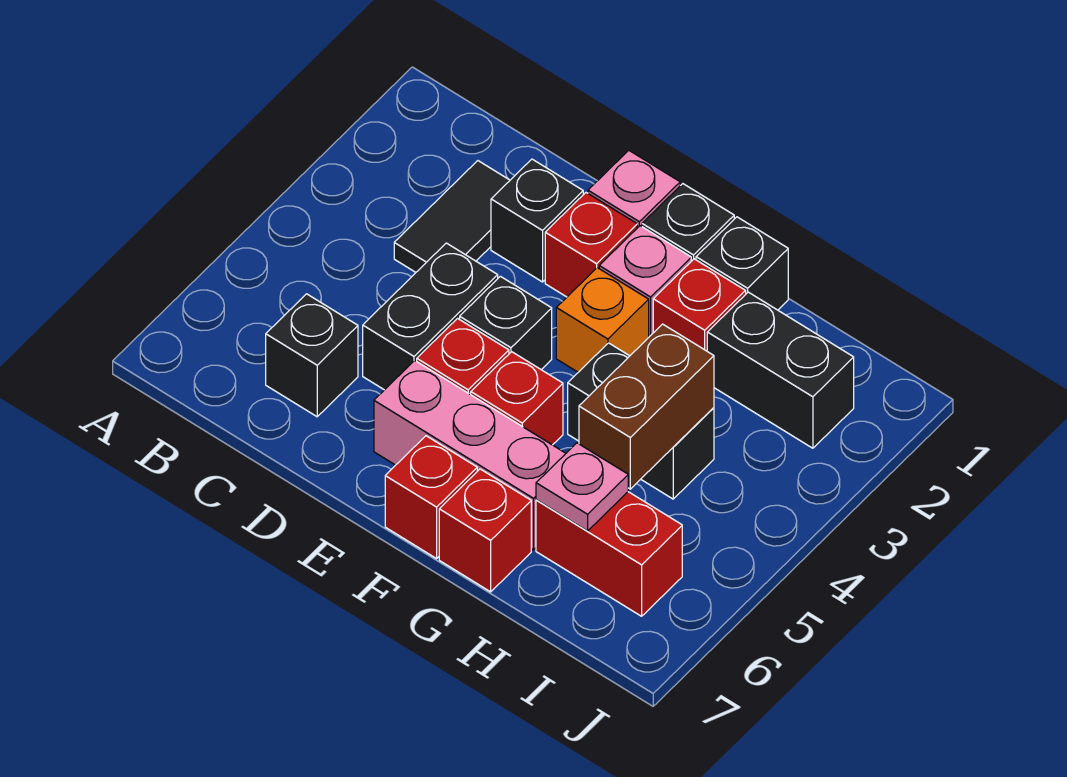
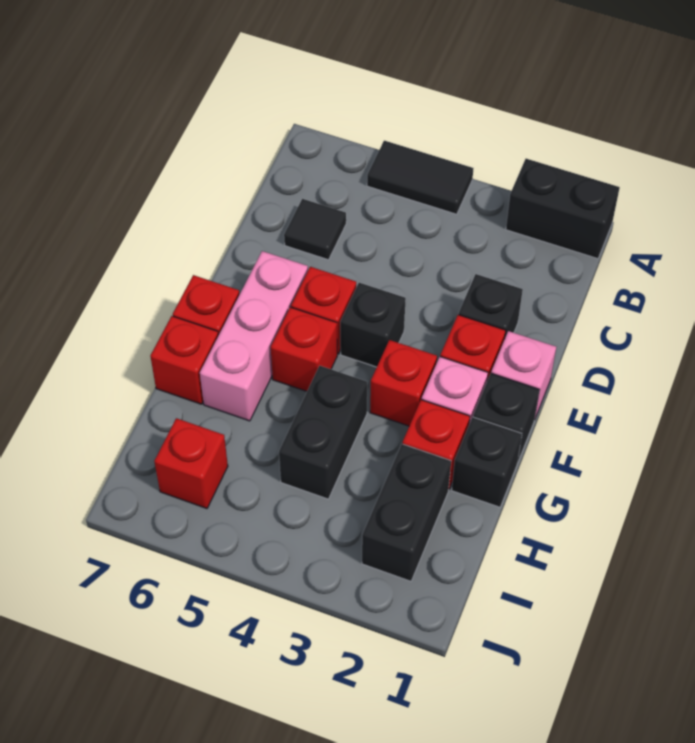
black 1x2 tile [394,161,510,272] -> black 1x2 tile moved to [367,141,473,214]
black 1x1 brick [266,294,358,417] -> black 1x1 tile [284,199,346,260]
black 1x2 brick [363,243,498,390] -> black 1x2 brick moved to [506,159,620,259]
orange 1x1 brick [556,268,649,372] -> red 1x1 brick [370,340,437,426]
brown 1x2 brick [579,324,714,489] -> none
red 1x2 brick [536,492,682,616] -> red 1x1 brick [154,418,228,509]
pink 1x1 plate [536,443,628,531] -> none

